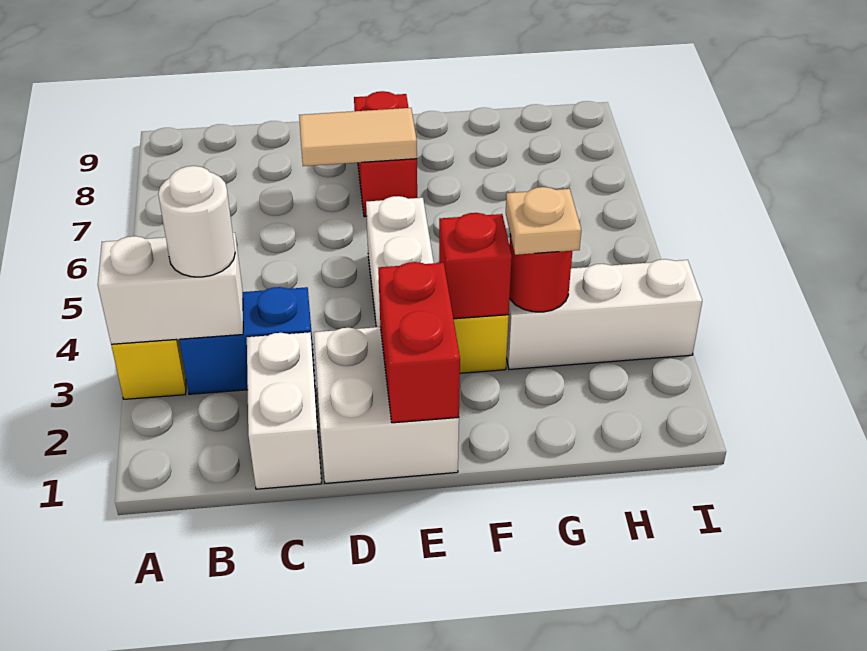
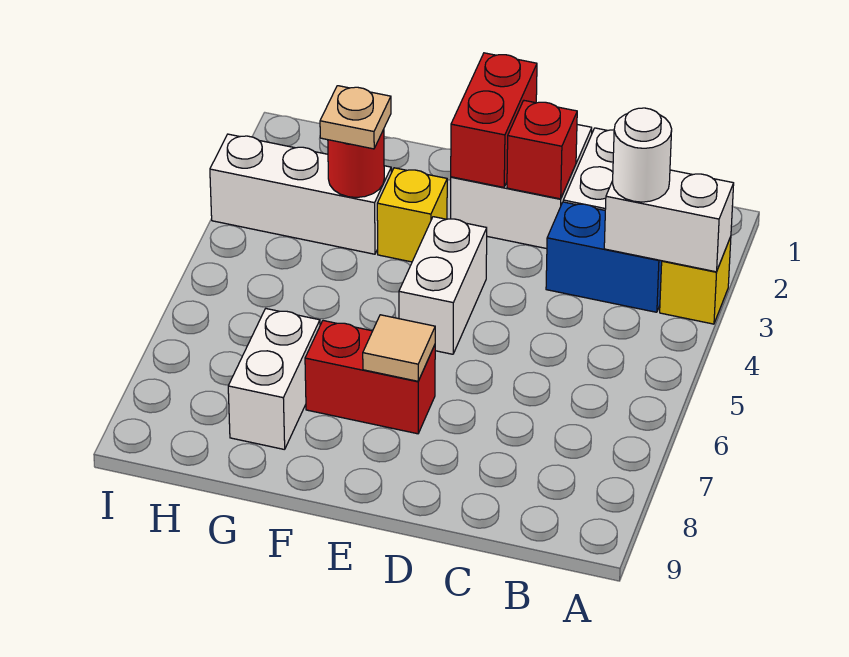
tan 1x2 tile [299,108,417,166] -> tan 1x1 tile [363,315,435,381]
red 1x2 brick [354,91,417,217] -> red 1x2 brick turned to [305,321,435,434]
red 1x1 brick [439,213,512,319] -> red 1x1 brick moved to [507,101,577,199]
none -> white 1x2 brick [228,309,320,450]

